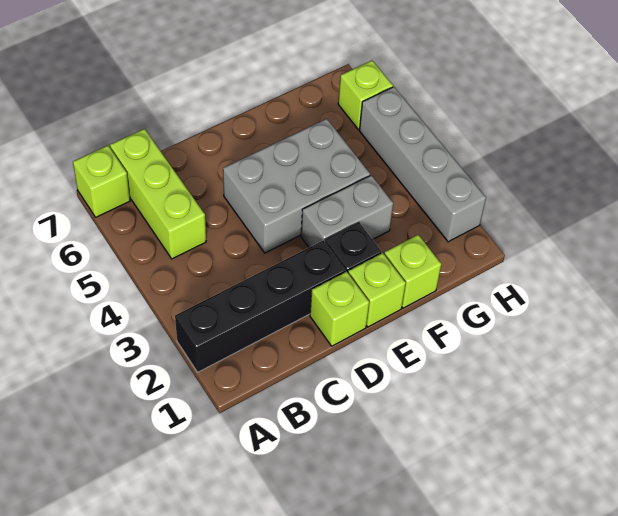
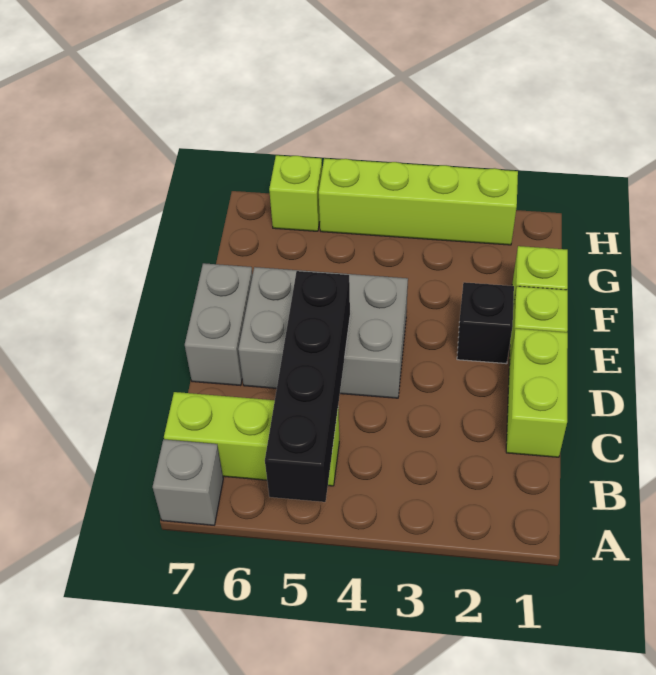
black 1x4 brick [175,240,345,372] -> black 1x4 brick moved to [265,271,350,502]
lime 1x1 brick [73,146,130,217] -> grey 1x1 brick [153,439,223,525]
lime 1x1 brick [310,272,369,346] -> lime 1x2 brick [506,328,568,457]
grey 2x3 brick [223,119,370,253] -> grey 2x3 brick turned to [238,267,408,398]
grey 1x2 brick [301,175,393,247] -> grey 1x2 brick moved to [185,263,253,386]
grey 1x4 brick [359,87,486,242] -> lime 1x4 brick [319,158,518,245]

